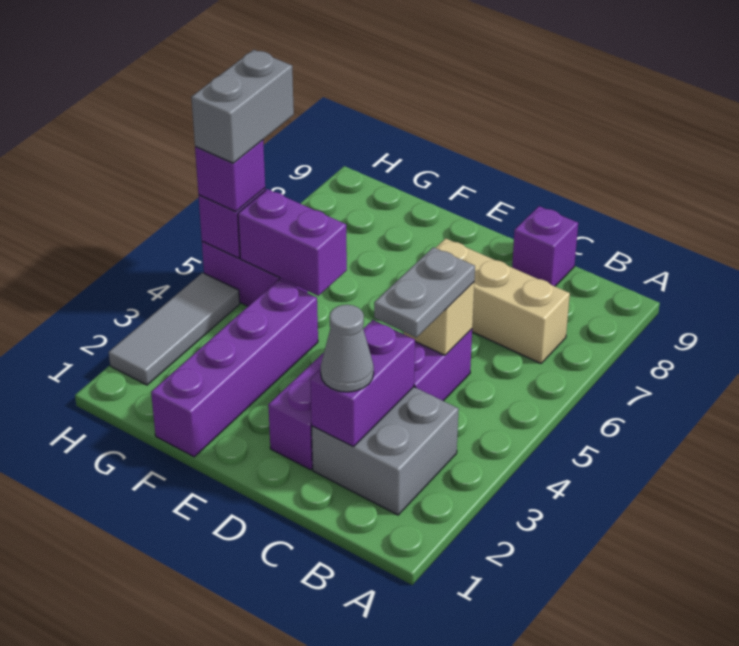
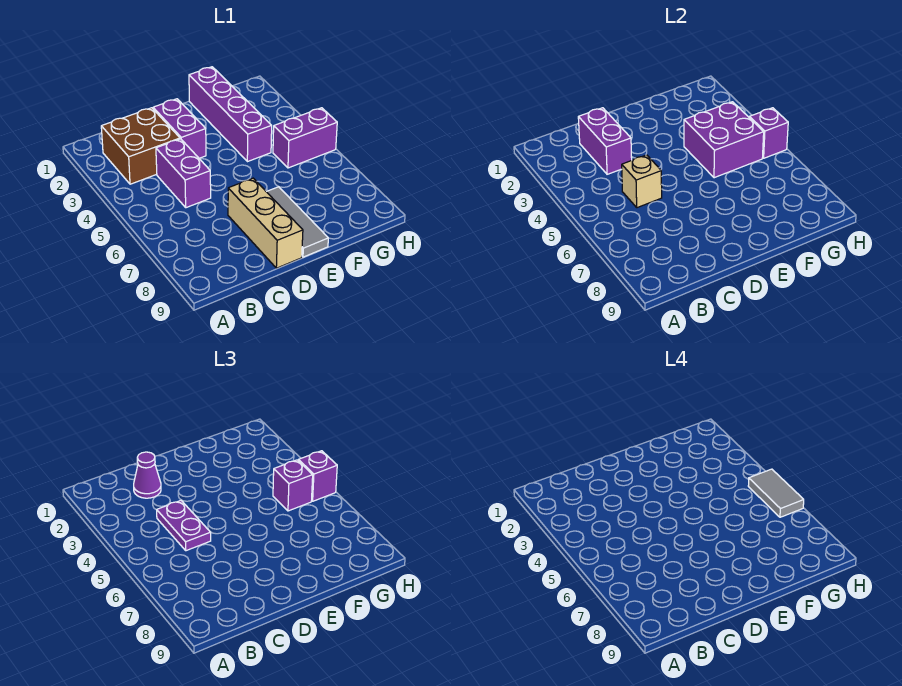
grey 2x2 brick [312,387,459,515] -> brown 2x2 brick [101,108,180,184]
tan 1x3 brick [436,238,570,363] -> tan 1x3 brick turned to [228,178,303,268]
grey 1x1 cone [321,305,374,392] -> purple 1x1 cone [134,452,161,498]
grey 1x2 plate [374,247,475,338] -> purple 1x2 plate [157,501,211,551]
purple 1x1 brick [512,206,578,286] -> purple 1x1 brick moved to [273,460,313,511]
purple 1x2 brick [238,189,347,296] -> purple 2x2 brick [684,102,764,178]
grey 1x3 tile [109,273,240,385] -> grey 1x3 tile moved to [267,187,328,257]
grey 1x2 brick [191,50,294,163] -> grey 1x2 tile [748,469,804,517]

